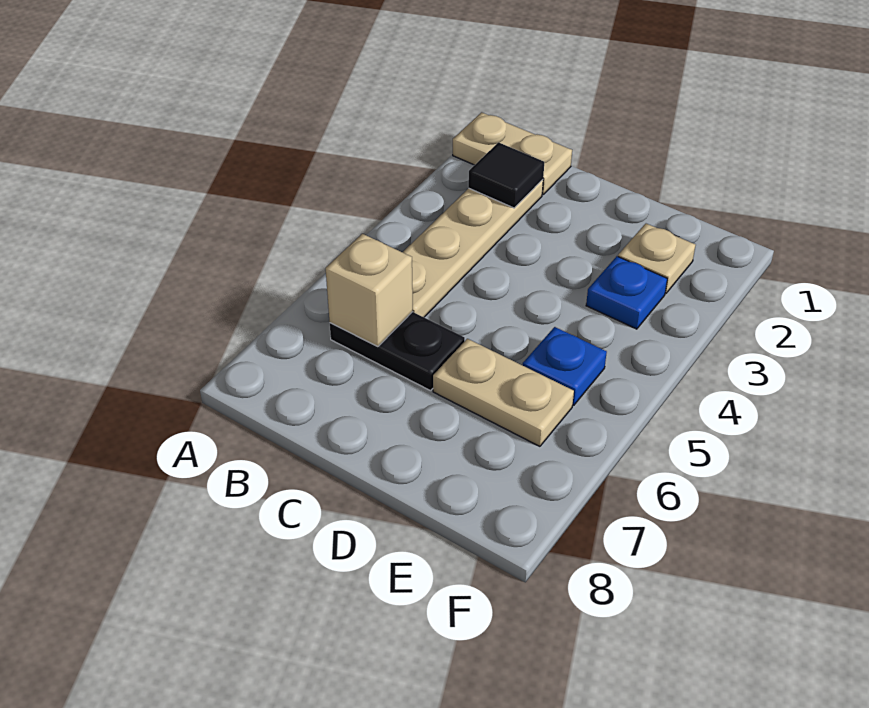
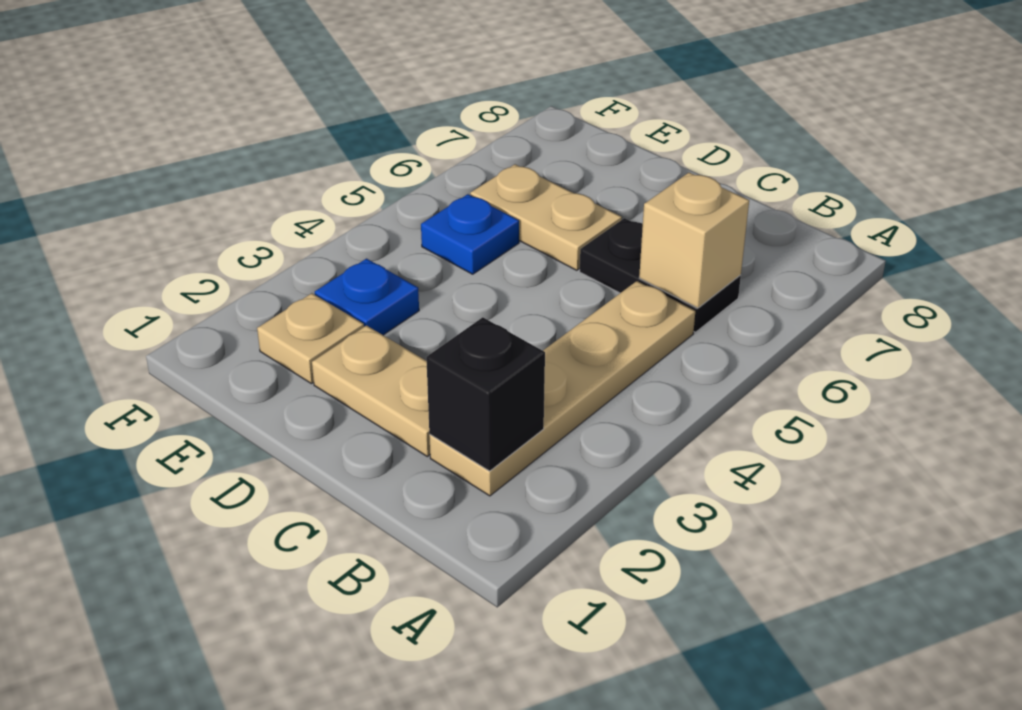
tan 1x2 plate [453,112,572,194] -> tan 1x2 plate moved to [312,325,430,457]
black 1x1 tile [468,142,544,208] -> black 1x1 brick [426,317,545,471]

